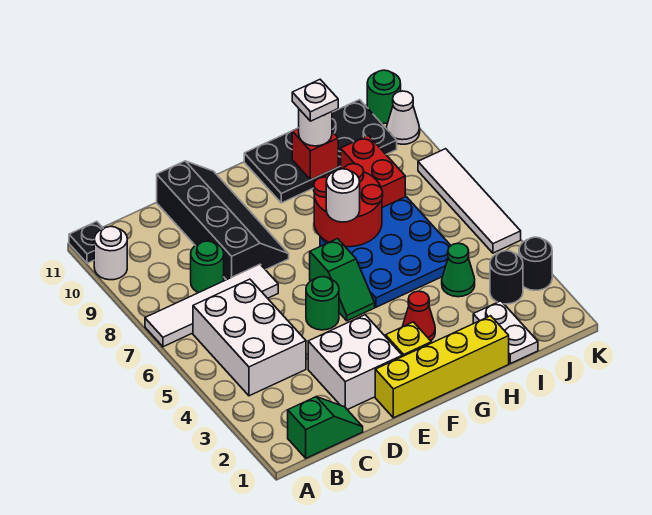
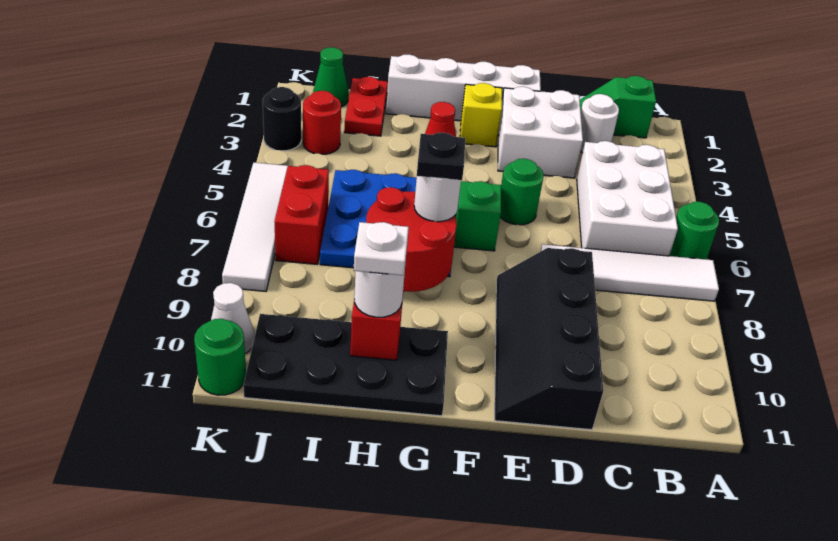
white 1x1 round brick [94,226,127,280] -> white 1x1 round brick moved to [581,94,619,153]
black 1x1 plate [69,221,103,263] -> black 1x1 plate moved to [417,133,465,180]
green 1x1 round brick [191,241,224,293] -> green 1x1 round brick moved to [670,202,719,259]
yellow 1x4 brick [375,316,509,418] -> white 1x4 brick [386,55,541,121]
white 1x2 plate [473,301,538,364] -> red 1x2 plate [344,77,388,136]
green 1x1 cone [442,243,475,297] -> green 1x1 cone moved to [313,47,349,107]
red 1x2 brick [341,135,405,207] -> red 1x2 brick moved to [274,165,329,264]
black 1x1 round brick [490,251,523,304] -> red 1x1 round brick [303,91,341,154]

